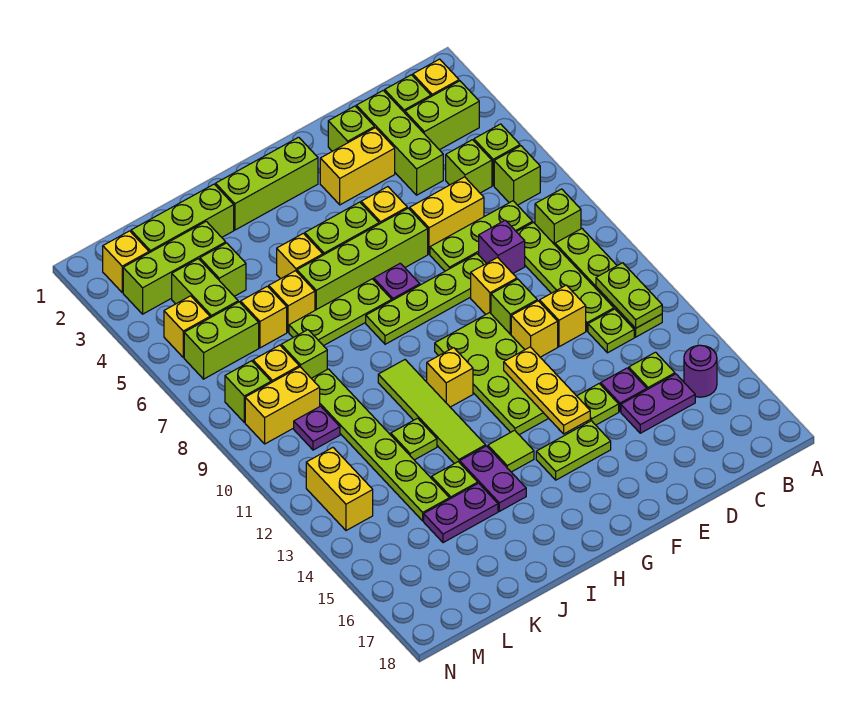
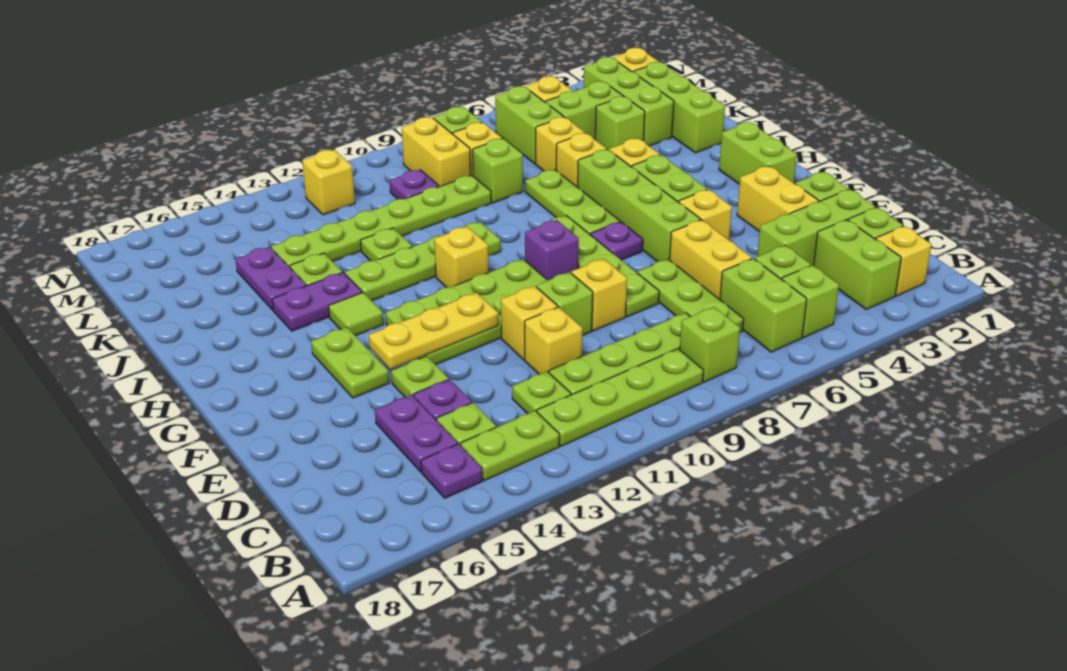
lime 1x1 brick [494,146,540,205] -> lime 1x2 brick [720,258,807,352]
lime 1x2 plate [596,263,662,328] -> lime 1x2 plate moved to [461,411,559,481]
purple 1x1 round brick [684,345,717,397] -> purple 1x1 plate [421,444,483,498]
purple 1x1 brick [479,220,525,273] -> purple 1x1 brick moved to [525,220,579,280]
lime 1x3 brick [216,137,318,230] -> lime 1x2 brick [719,122,797,184]
lime 1x4 tile [378,360,486,464] -> lime 1x4 plate [345,222,501,301]
yellow 1x2 brick [306,448,373,531] -> yellow 1x1 brick [302,150,355,215]

